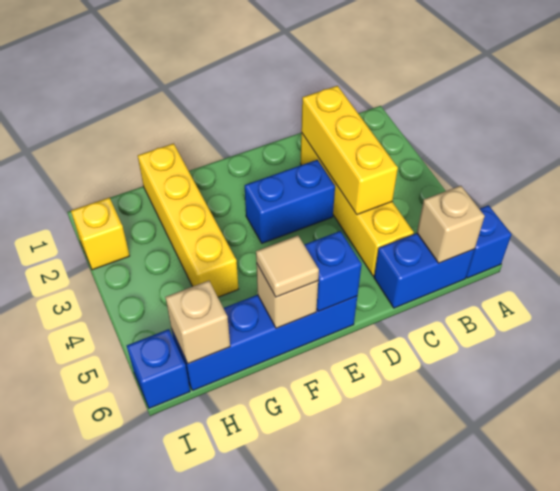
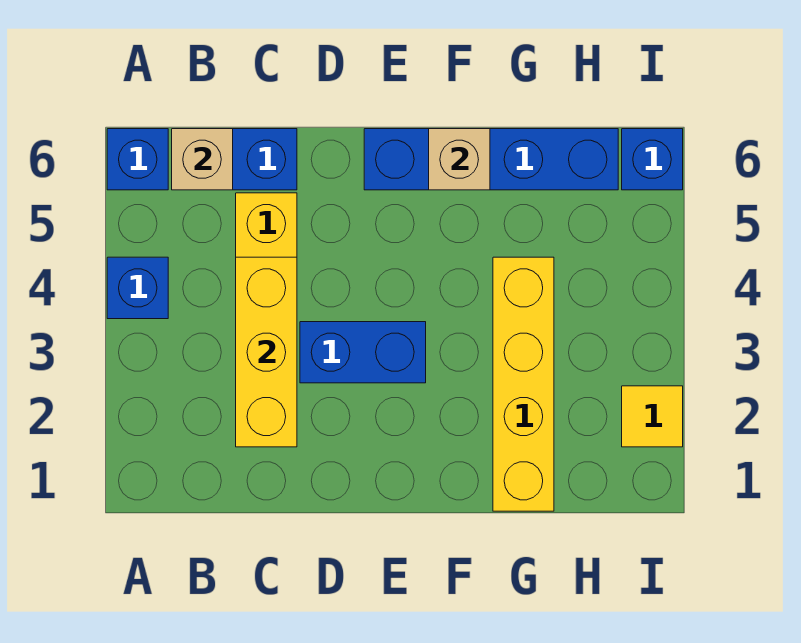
blue 1x1 brick [304,231,362,311] -> blue 1x1 brick moved to [107,257,168,319]
tan 1x1 tile [256,236,319,297] -> none
tan 1x1 brick [165,281,230,364] -> none
yellow 1x1 brick [71,198,130,270] -> yellow 1x1 tile [622,386,683,447]

